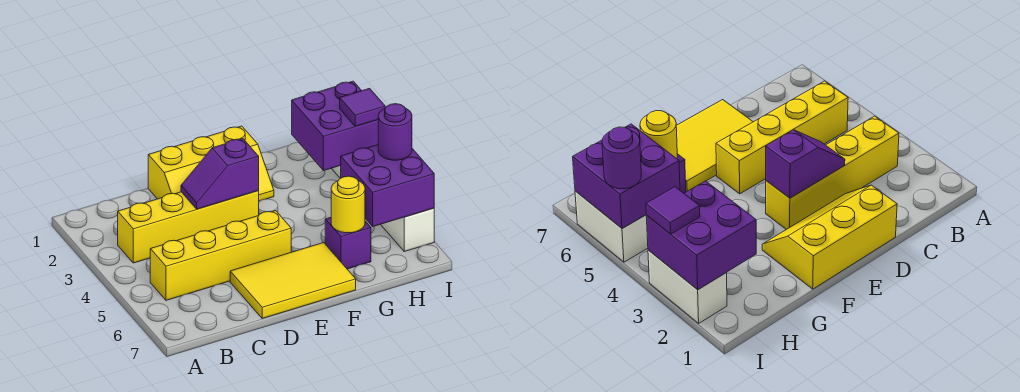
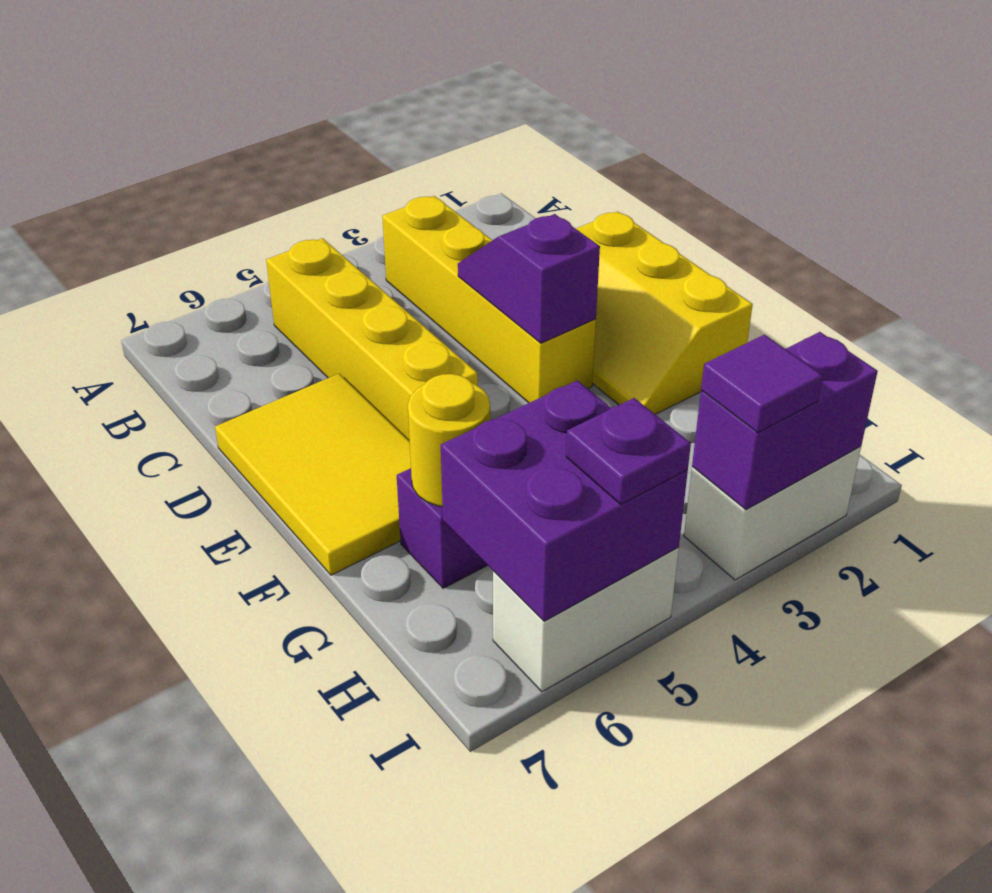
purple 2x2 brick [292,81,378,171] -> purple 1x2 brick [692,332,878,510]
purple 1x1 round brick [378,104,412,160] -> purple 1x1 plate [566,398,691,505]

